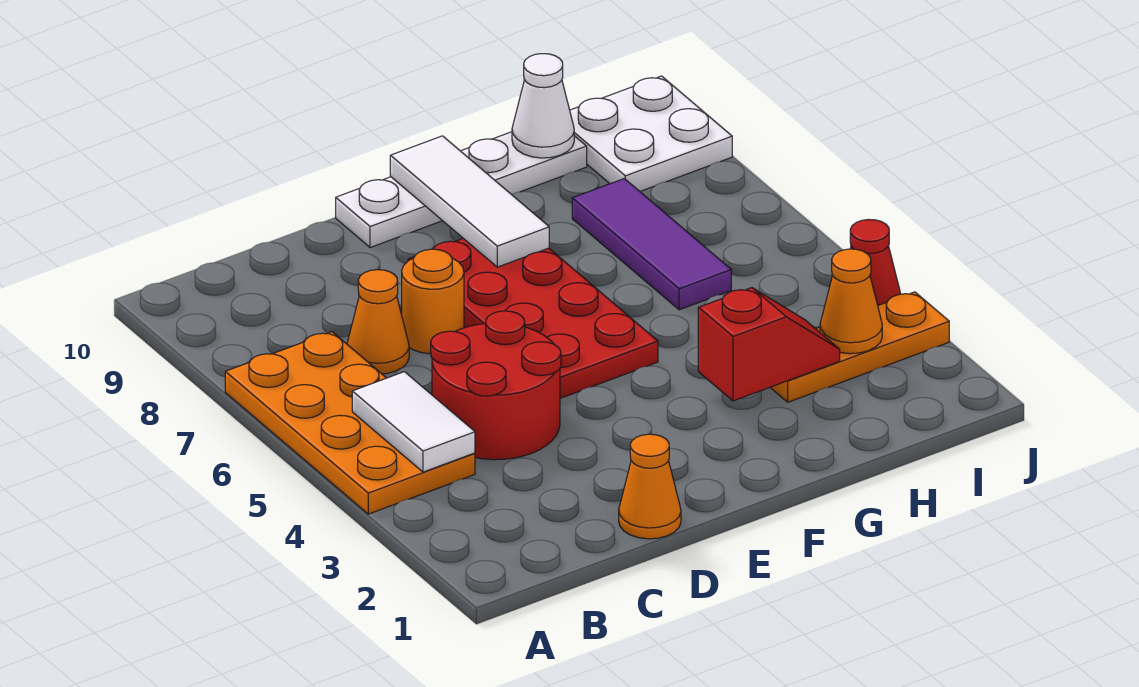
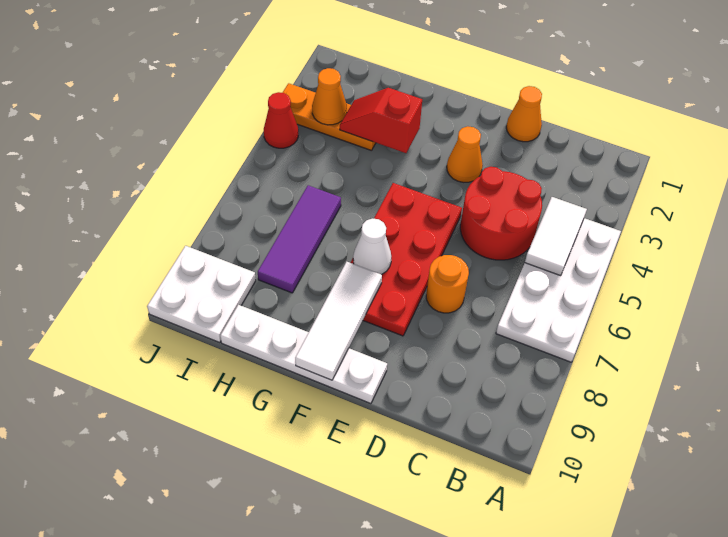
orange 2x4 plate [225,332,475,514] -> white 2x4 plate [496,218,621,362]
orange 1x1 cone [347,270,409,374] -> orange 1x1 cone moved to [447,126,483,182]
white 1x1 cone [512,54,574,158] -> white 1x1 cone moved to [353,219,391,275]

